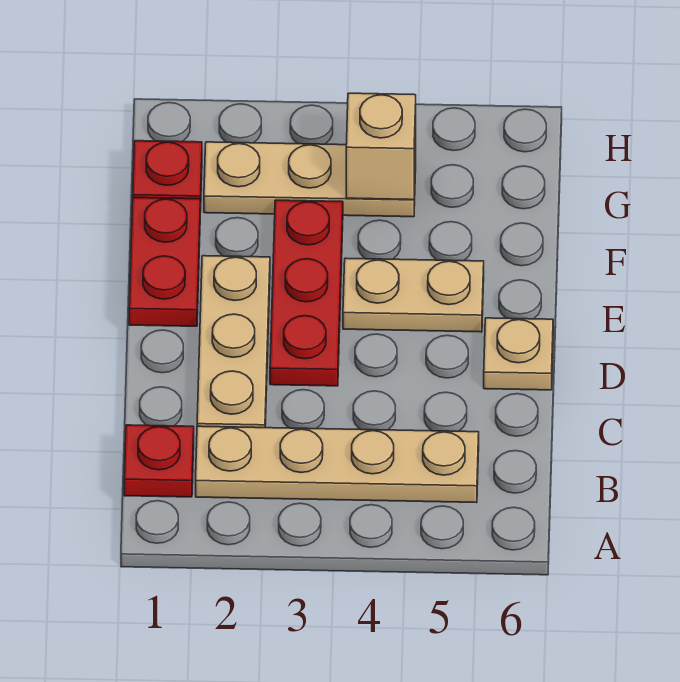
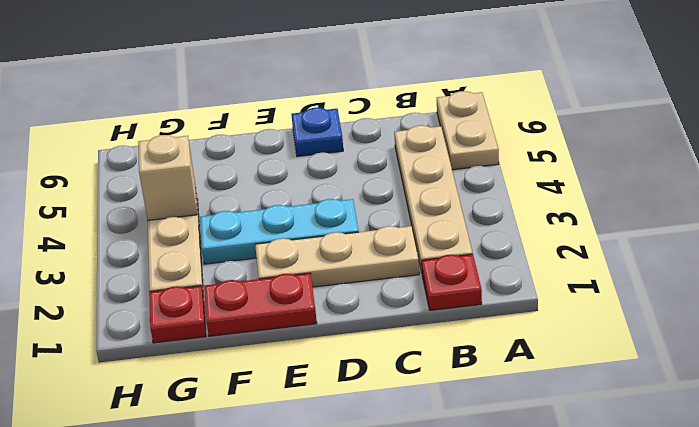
red 1x3 plate [270,200,343,386] -> cyan 1x3 plate [200,199,359,264]
tan 1x1 plate [484,318,553,390] -> blue 1x1 plate [291,108,343,156]
tan 1x2 plate [343,258,484,332] -> tan 1x2 plate moved to [437,91,499,170]

